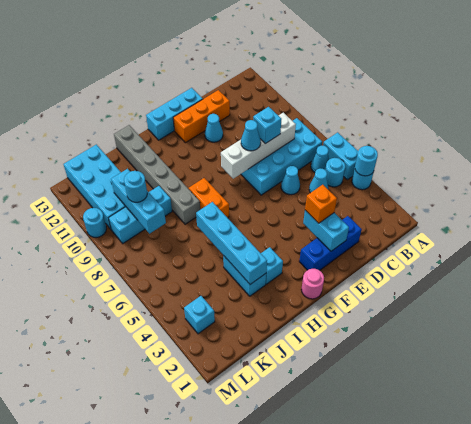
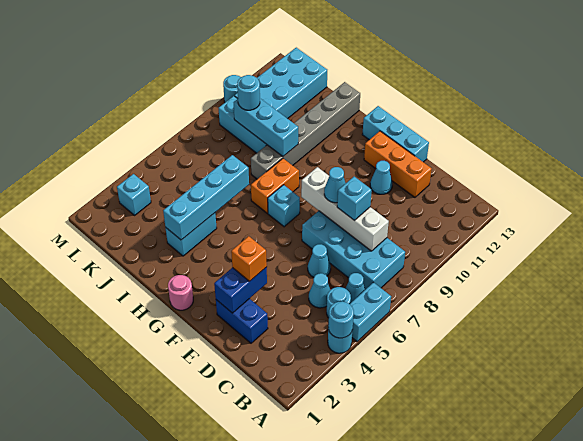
blue 1x3 brick [299,216,362,270] -> blue 1x2 brick [216,299,268,343]
cyan 1x2 brick [303,210,349,251] -> blue 1x2 brick [214,267,267,313]
cyan 1x1 brick [261,247,283,284] -> cyan 1x1 brick moved to [268,185,300,227]
cyan 1x3 brick [111,169,166,234] -> cyan 1x3 brick turned to [234,99,298,156]

